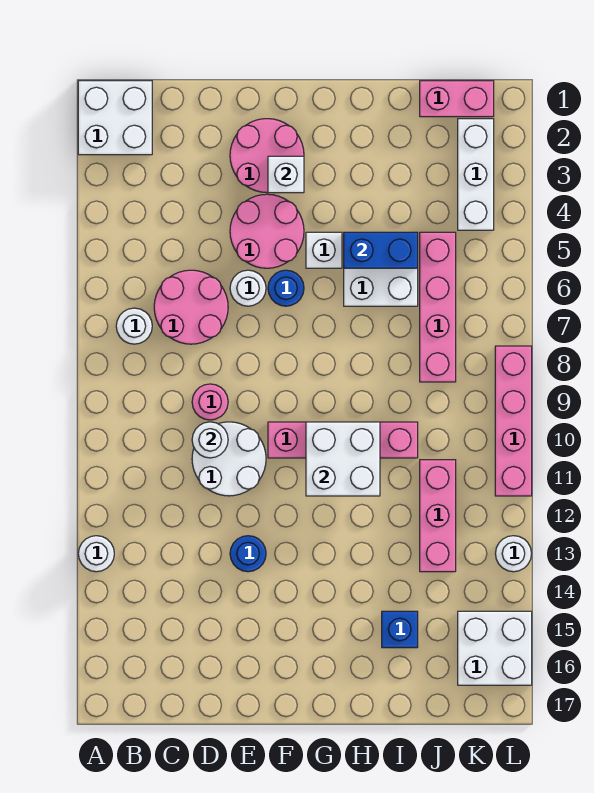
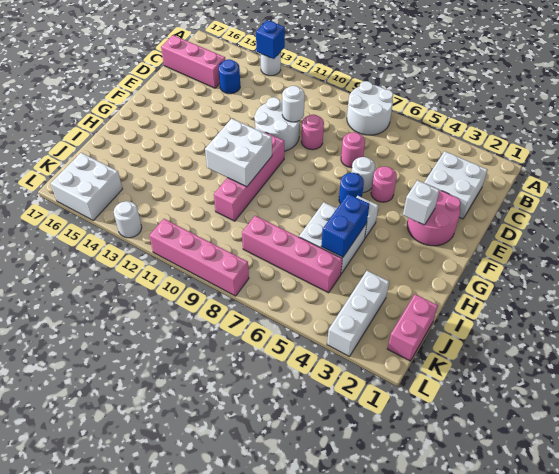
white 2x2 brick [78,81,152,155] -> white 2x2 brick moved to [424,151,487,219]
white 1x1 round brick [116,308,152,344] -> white 2x2 round brick [347,81,393,135]
pink 2x2 round brick [154,270,228,344] -> pink 1x1 round brick [341,132,365,168]
pink 2x2 round brick [230,194,304,268] -> pink 1x1 round brick [371,166,397,202]
blue 1x1 round brick [230,536,266,572] -> blue 1x1 round brick moved to [219,59,240,94]
blue 1x1 brick [382,611,418,648] -> blue 1x1 brick moved to [256,20,285,59]
pink 1x3 brick [420,460,456,572] -> pink 1x3 brick moved to [161,35,225,88]
white 1x3 brick [458,119,494,230] -> white 1x3 brick turned to [327,271,389,357]

